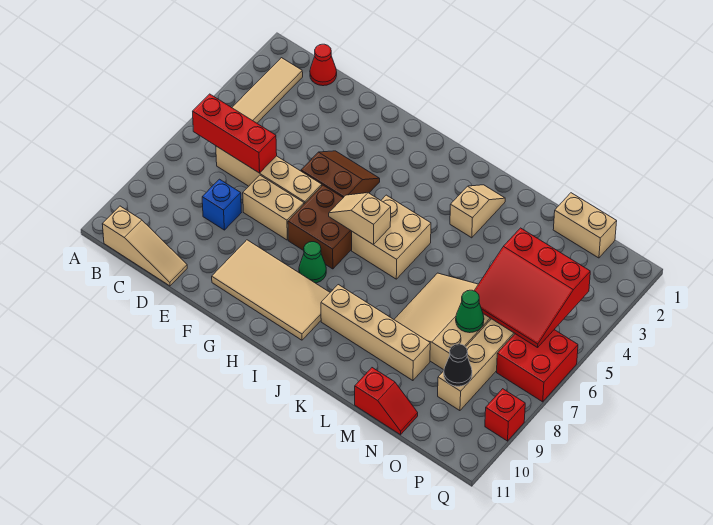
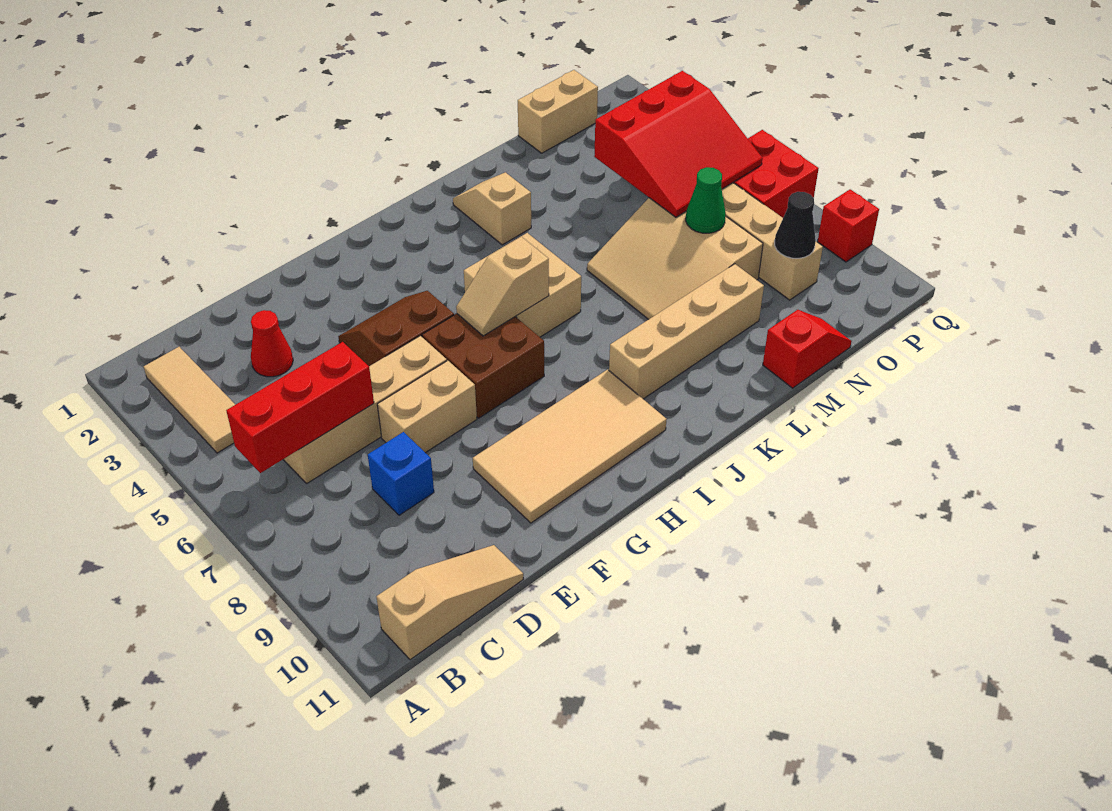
red 1x1 cone [310,44,337,86] -> red 1x1 cone moved to [251,310,293,377]
green 1x1 cone [299,242,326,283] -> none

